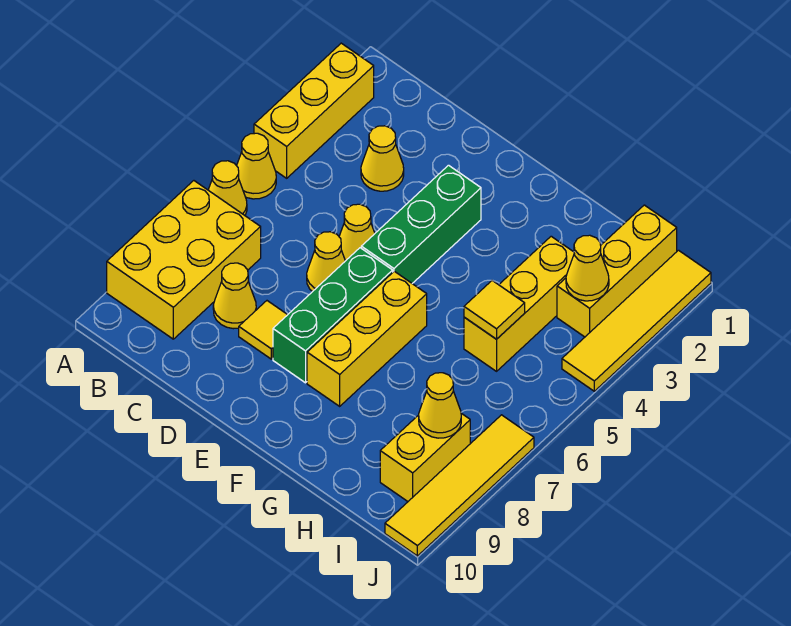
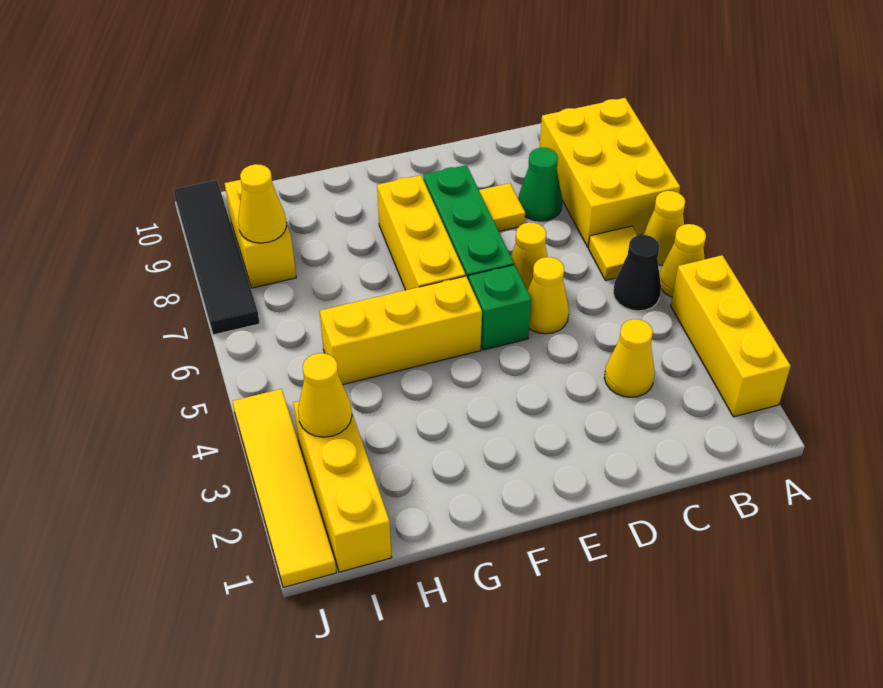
none -> black 1x1 cone [613,235,661,311]
yellow 1x1 cone [213,263,256,329] -> green 1x1 cone [518,148,562,221]
green 1x3 brick [361,165,481,283] -> green 1x1 brick [469,265,531,350]
yellow 1x3 brick [464,236,574,371] -> yellow 1x3 brick turned to [320,276,482,385]
yellow 1x1 tile [464,280,525,339] -> yellow 1x1 tile moved to [588,226,638,280]
yellow 1x4 tile [385,415,534,556] -> black 1x4 tile [174,180,260,335]

